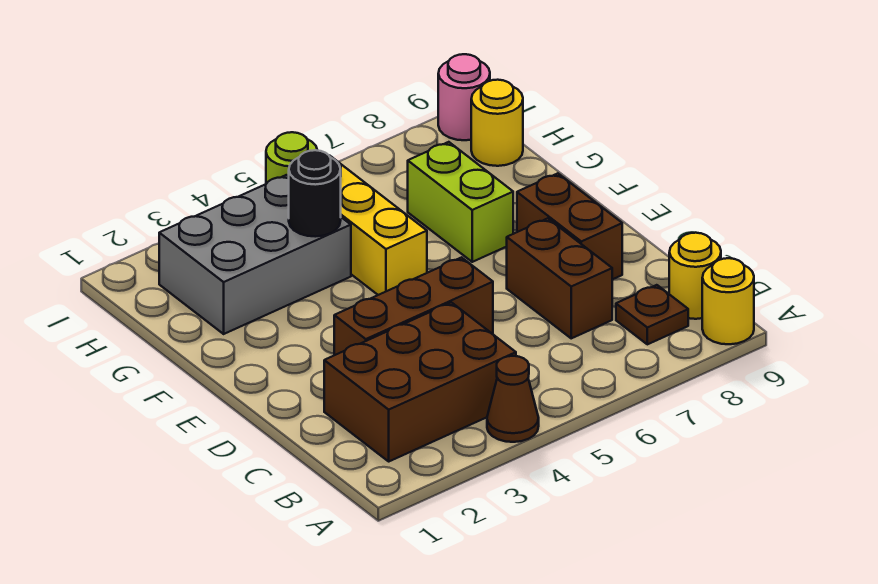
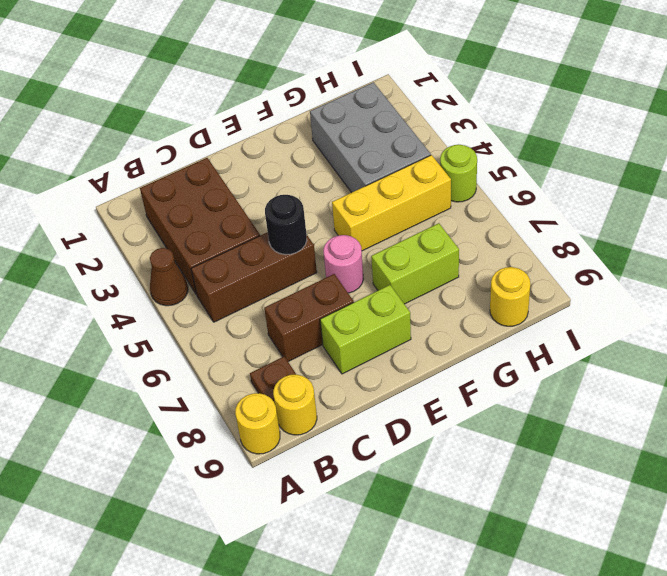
brown 1x3 brick [334,257,493,355] -> brown 1x3 brick turned to [191,232,317,322]
brown 1x2 brick [517,173,622,280] -> lime 1x2 brick [320,285,411,374]
black 1x1 round brick [289,150,341,237] -> black 1x1 round brick moved to [265,195,307,255]
pink 1x1 round brick [438,54,490,140] -> pink 1x1 round brick moved to [323,235,363,293]

